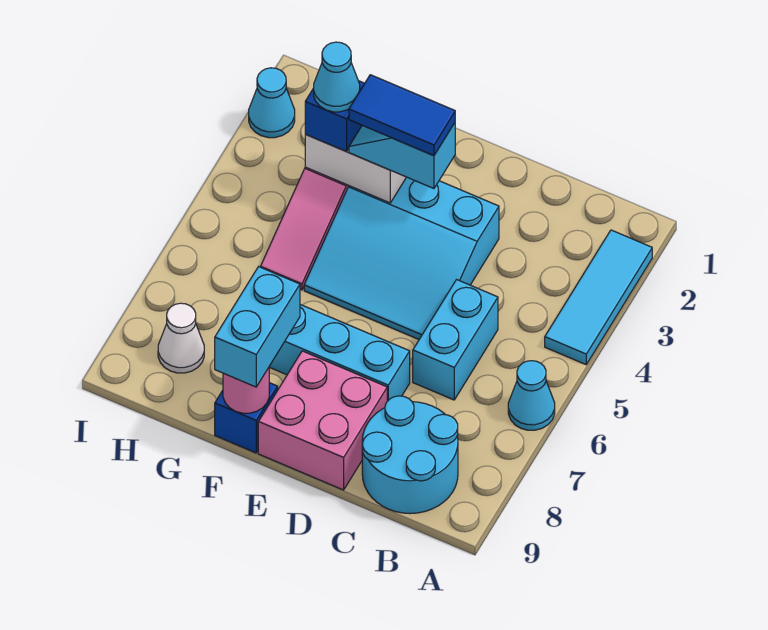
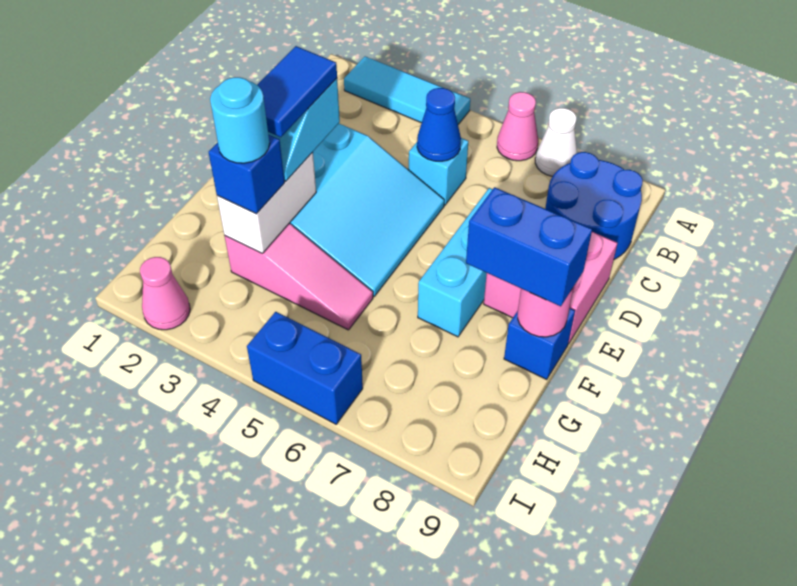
cyan 1x1 cone [508,361,555,430] -> pink 1x1 cone [497,92,538,161]
cyan 2x2 round brick [362,396,458,514] -> blue 2x2 round brick [545,152,643,259]
cyan 1x2 brick [413,280,498,400] -> cyan 1x1 brick [409,138,468,205]
none -> blue 1x1 cone [417,88,461,161]
cyan 1x2 brick [215,267,300,387] -> blue 1x2 brick [466,187,592,306]
cyan 1x1 cone [314,42,360,112] -> cyan 1x1 round brick [210,77,269,163]
white 1x1 cone [158,303,204,373] -> white 1x1 cone moved to [535,108,577,176]
cyan 1x1 cone [249,68,295,138] -> pink 1x1 cone [140,257,190,330]
none -> blue 1x2 brick [247,312,363,424]

